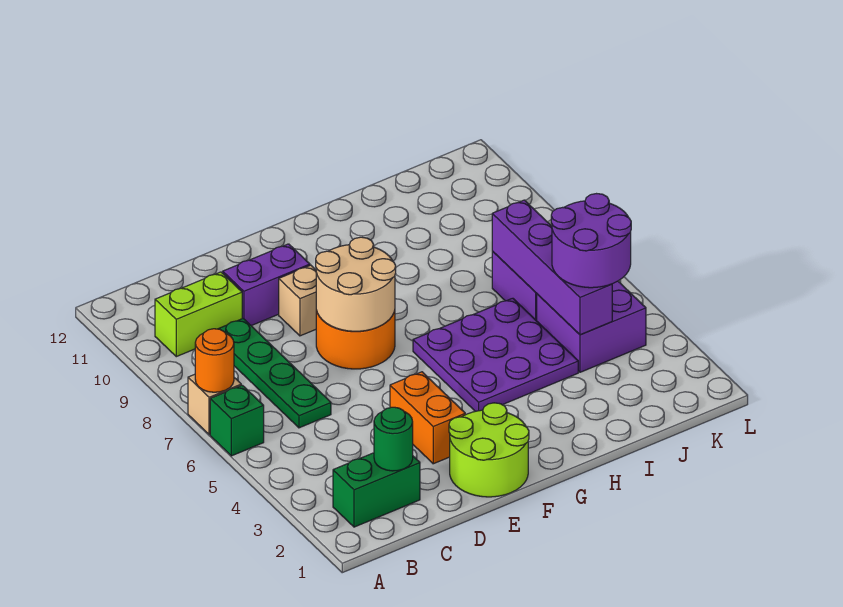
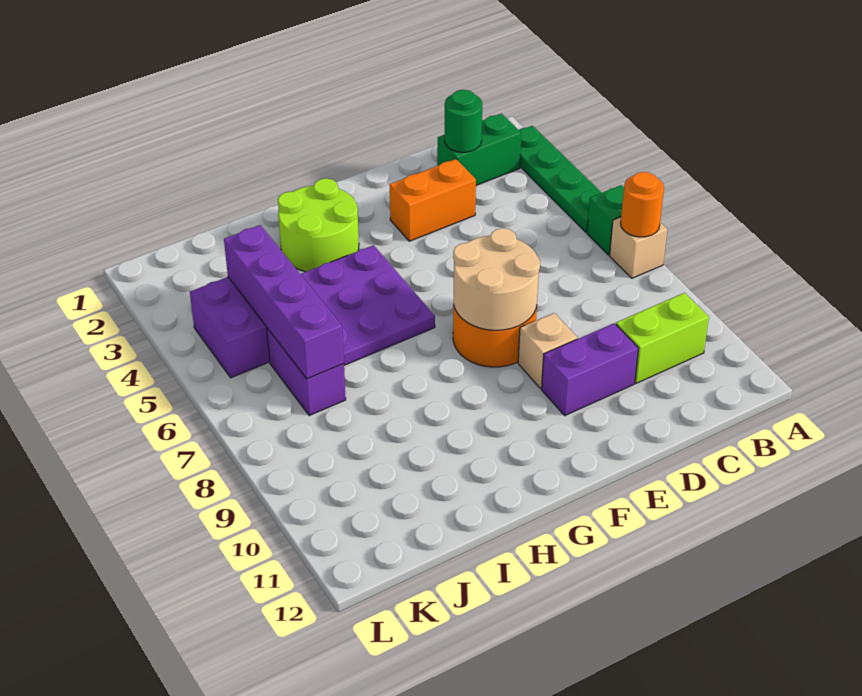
green 1x4 plate [219,318,331,428] -> green 1x4 plate moved to [519,126,602,232]
lime 2x2 round brick [449,403,529,497] -> lime 2x2 round brick moved to [278,178,359,272]
orange 1x2 brick [390,372,465,464] -> orange 1x2 brick turned to [390,159,476,241]
purple 2x2 round brick [551,194,631,288] -> none

